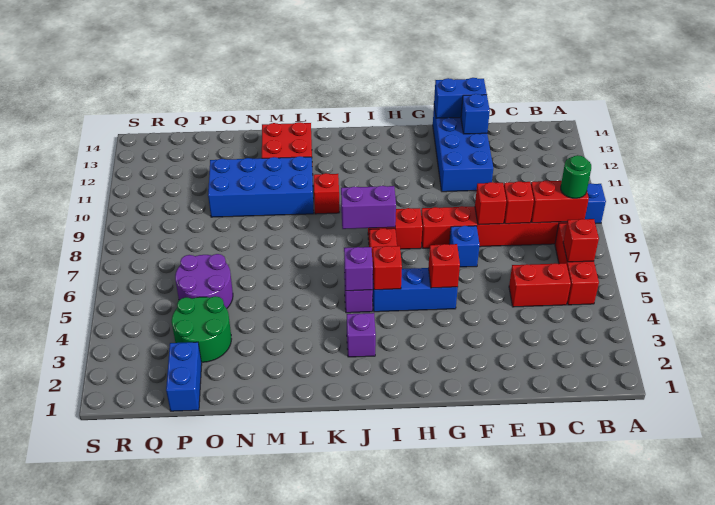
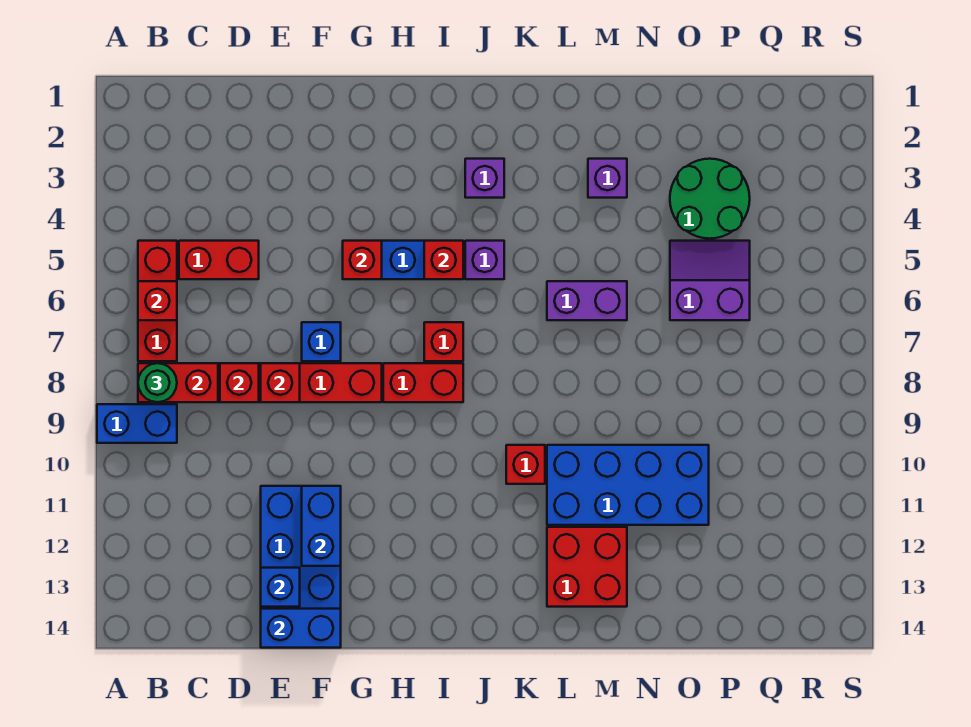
purple 1x2 brick [341,186,396,229] -> purple 1x2 brick moved to [547,281,627,320]
purple 1x1 brick [344,247,373,291] -> purple 1x1 brick moved to [588,159,627,198]
purple 2x2 round brick [175,254,233,309] -> purple 2x2 slope [670,241,750,320]
blue 1x2 brick [166,342,202,411] -> blue 1x2 brick moved to [302,486,341,566]

